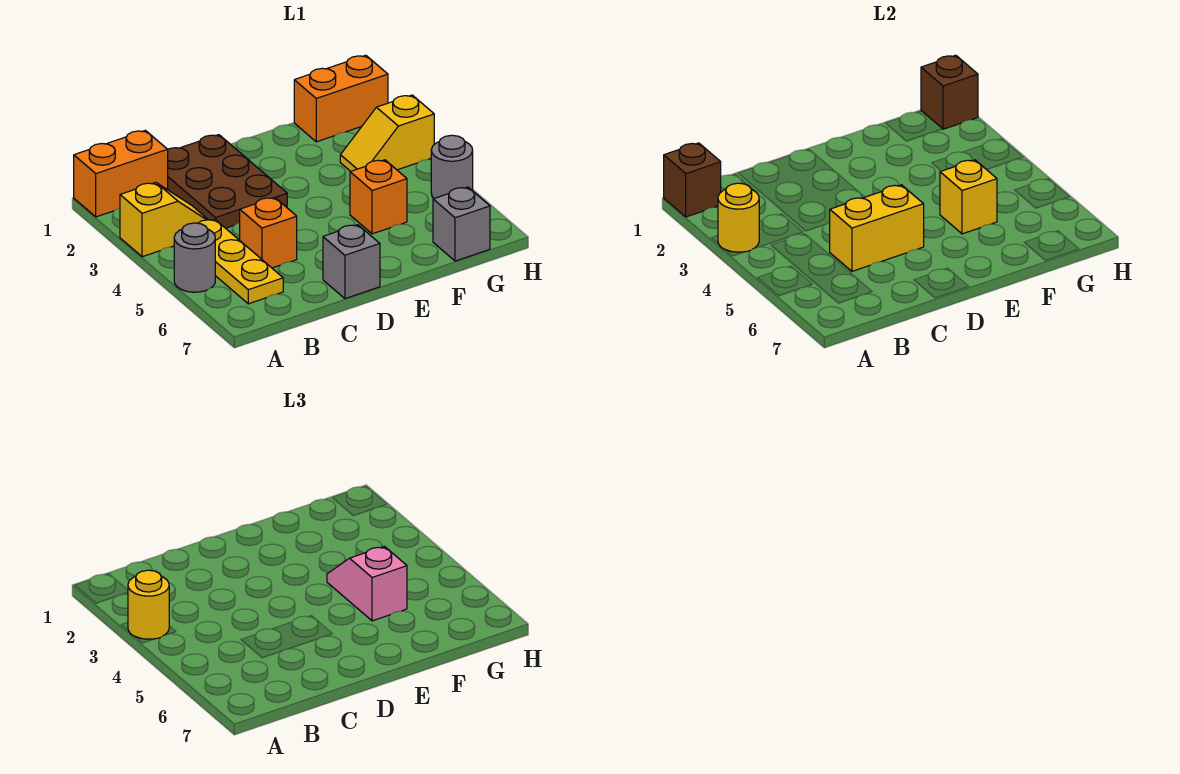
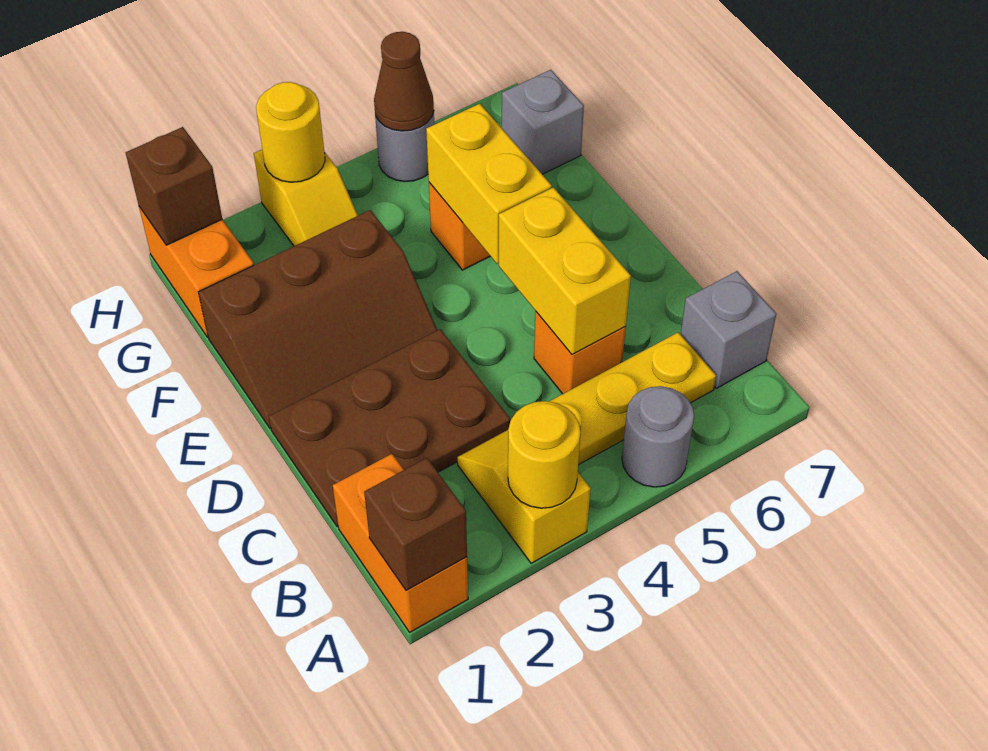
yellow 1x1 round brick [128,570,169,639] -> yellow 1x1 round brick moved to [256,82,325,182]
grey 1x1 brick [323,225,380,299] -> grey 1x1 brick moved to [681,271,776,388]
none -> brown 2x3 slope [199,210,437,428]
pink 1x2 slope [327,546,407,621] -> none
yellow 1x1 brick [940,160,997,234] -> yellow 1x2 brick [426,104,552,264]
none -> brown 1x1 cone [374,32,434,131]

